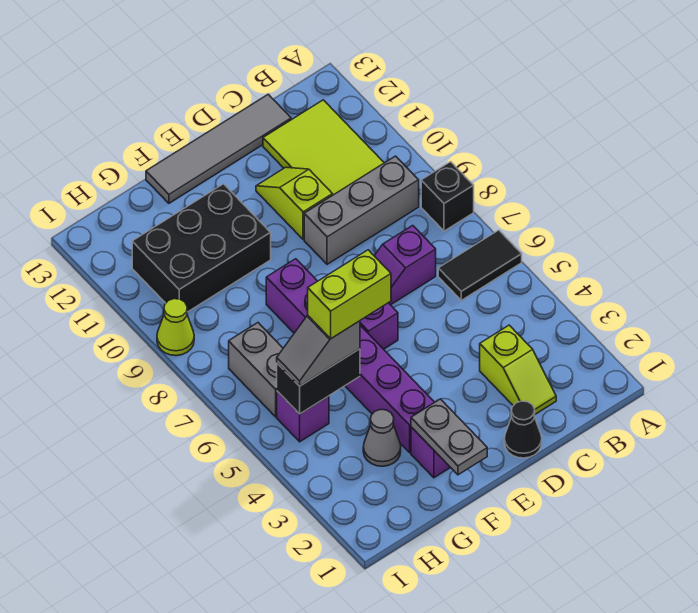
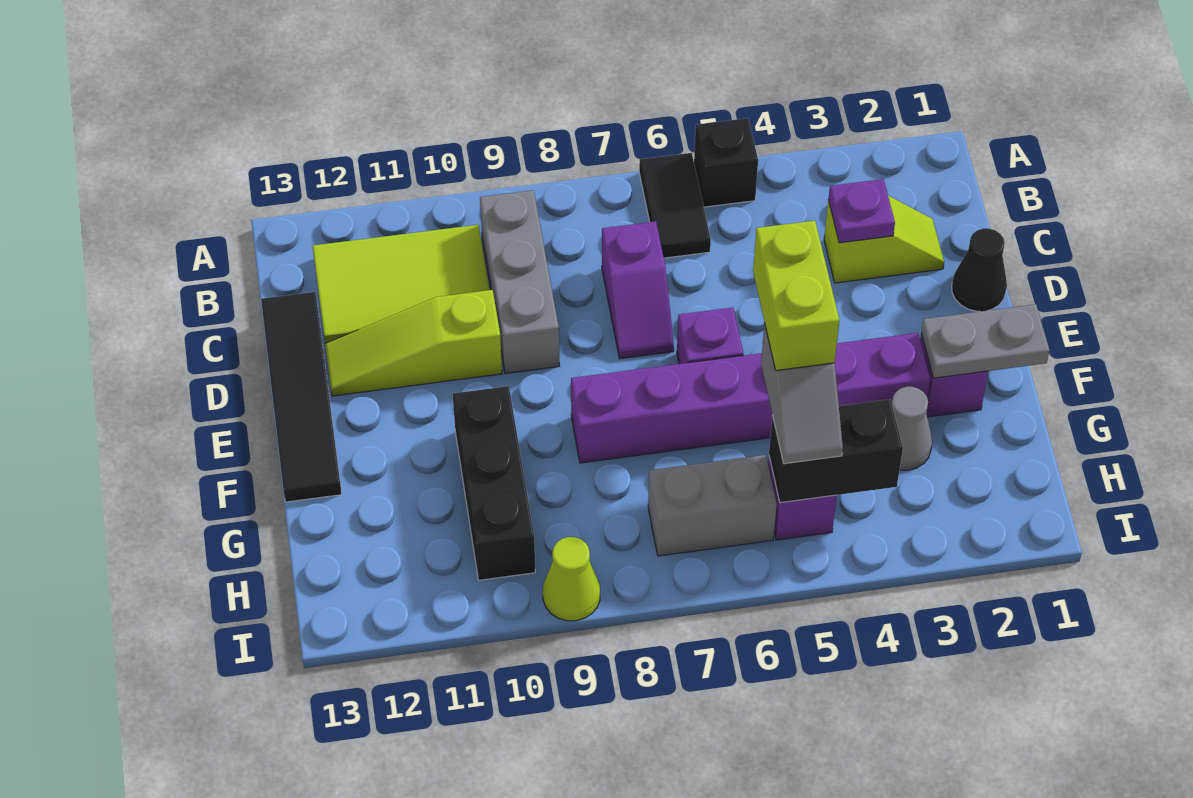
black 1x1 brick [421,162,474,231] -> black 1x1 brick moved to [694,118,758,207]
none -> purple 1x1 plate [828,179,895,243]
grey 1x4 tile [146,94,291,203] -> black 1x4 tile [261,292,342,502]
lime 1x2 slope [256,167,333,239] -> lime 1x3 slope [325,290,502,396]
black 2x3 brick [132,184,271,312] -> black 1x3 brick [453,386,535,580]
black 1x2 brick [277,349,360,414] -> black 1x2 brick turned to [769,399,903,503]

